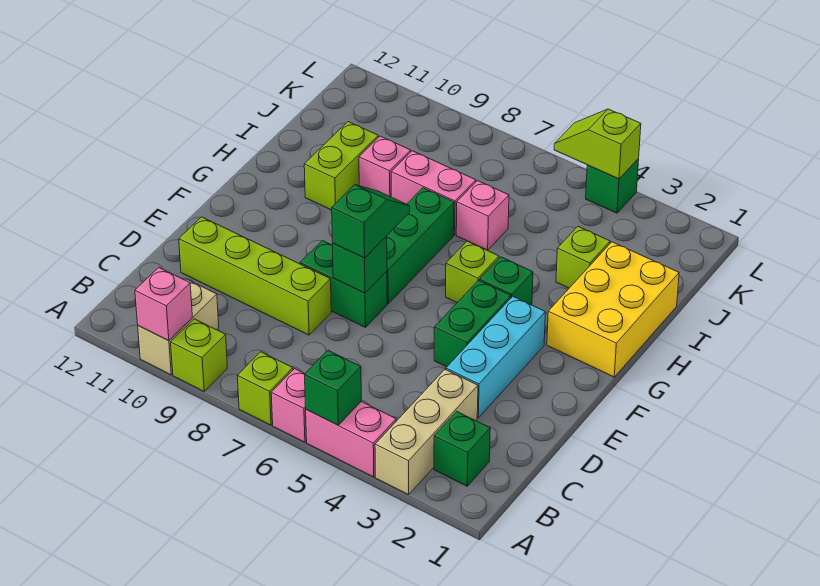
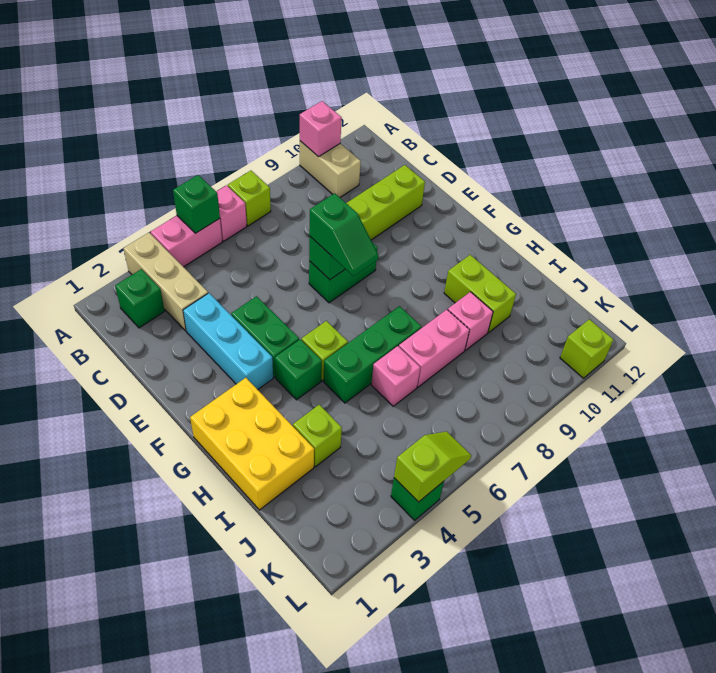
lime 1x1 brick [171,319,227,391] -> lime 1x1 brick moved to [560,319,614,378]
green 1x3 brick [387,188,454,304] -> green 1x3 brick turned to [323,306,421,403]

